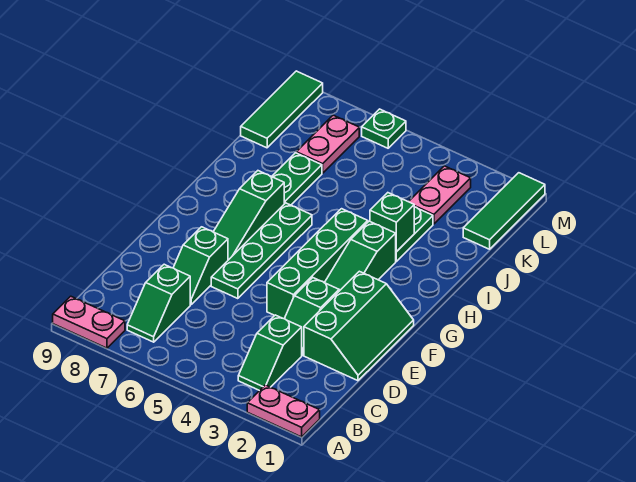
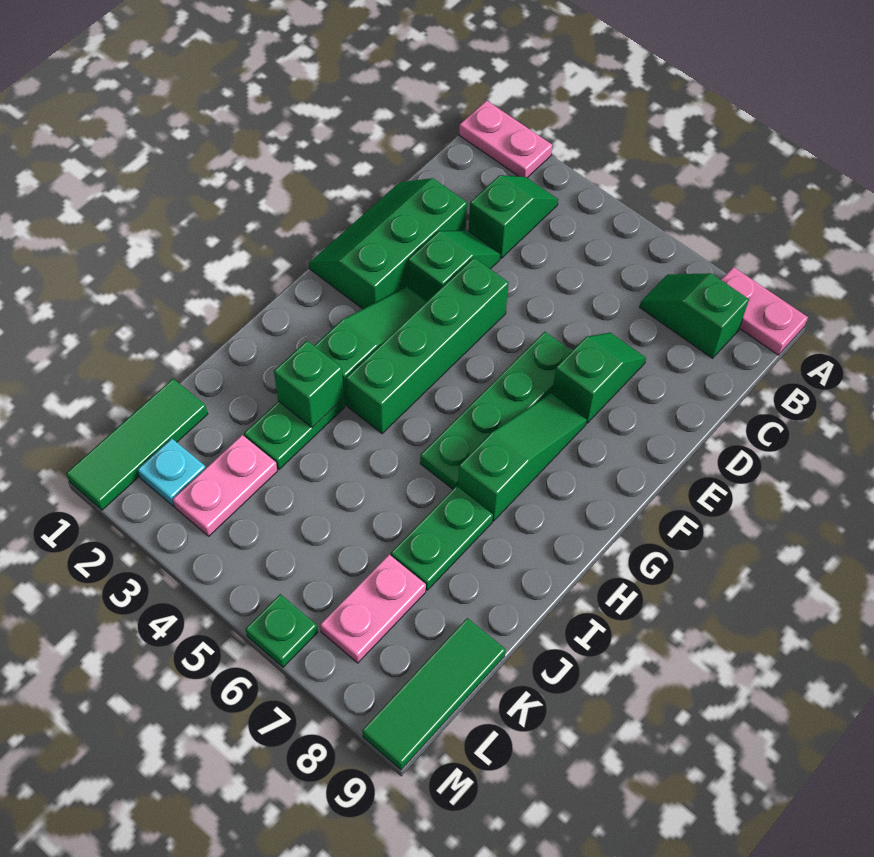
green 1x2 slope [127,264,190,342] -> green 1x2 slope turned to [640,273,749,358]
none -> cyan 1x1 plate [138,439,206,506]

